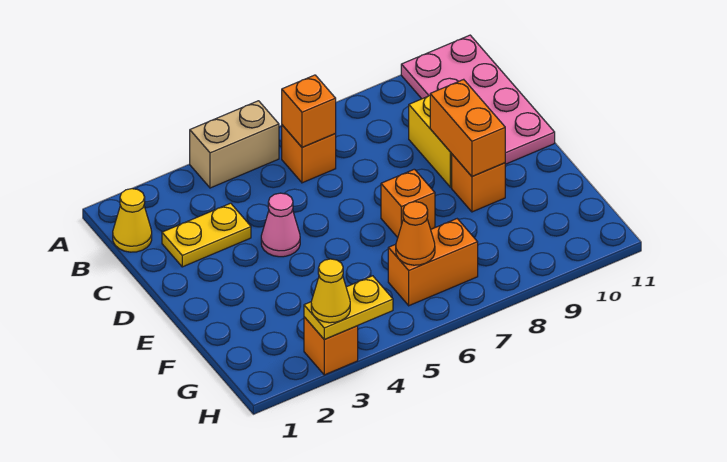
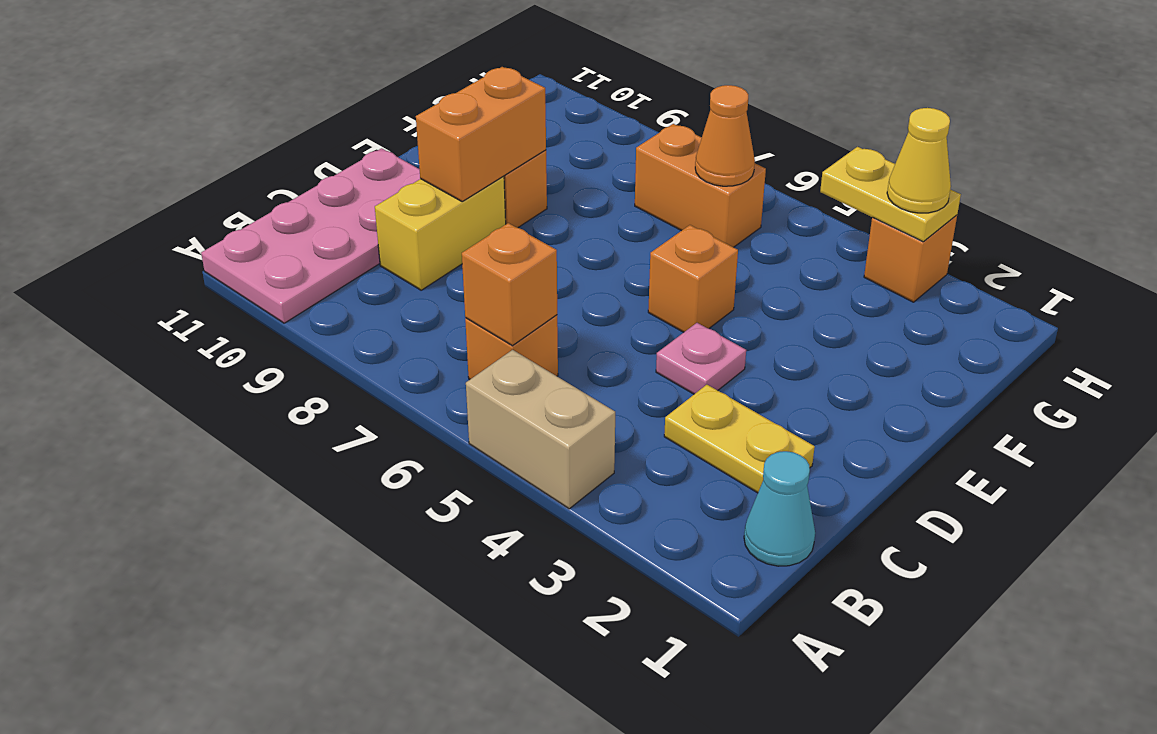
yellow 1x1 cone [113,189,152,252] -> cyan 1x1 cone [744,451,815,566]
pink 1x1 cone [261,193,300,257] -> pink 1x1 plate [656,323,746,394]
orange 1x1 brick [381,169,435,238] -> orange 1x1 brick moved to [648,225,738,332]

